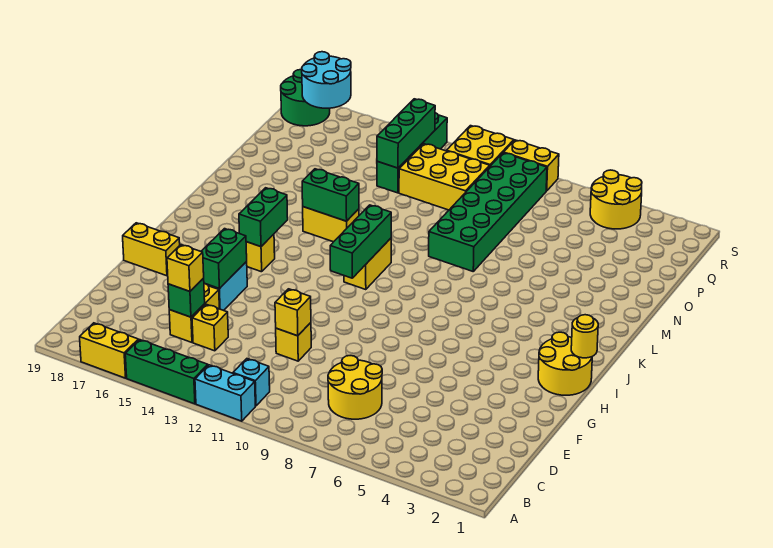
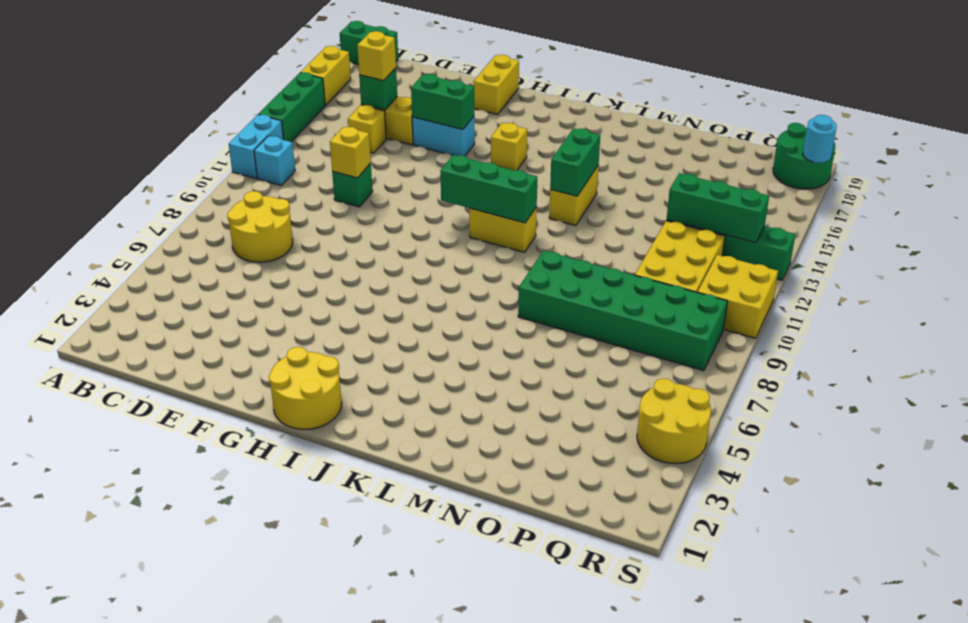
yellow 1x1 brick [276,323,311,361] -> green 1x1 brick [332,163,373,207]
yellow 1x1 round brick [571,315,598,358] -> none
green 1x2 brick [239,188,288,247] -> green 1x2 brick moved to [340,21,398,65]
cyan 2x2 round brick [302,52,351,108] -> cyan 1x1 round brick [803,115,837,163]
yellow 1x2 brick [503,140,559,191] -> none

